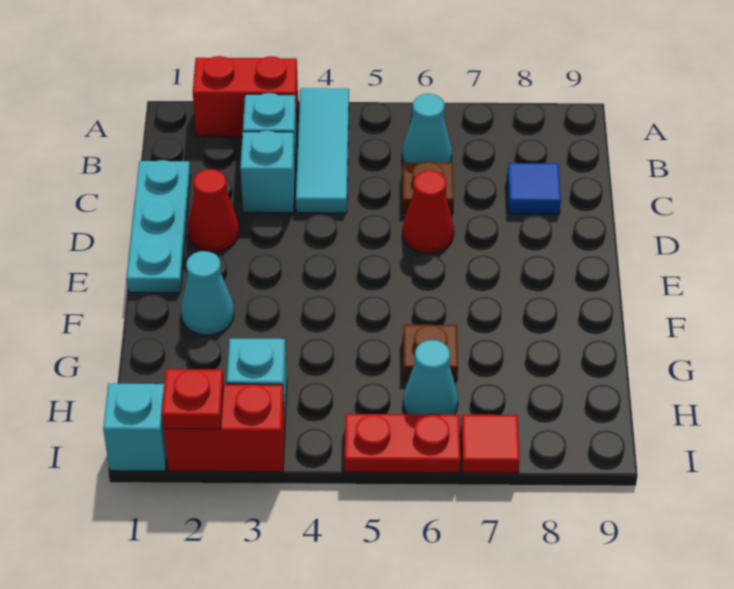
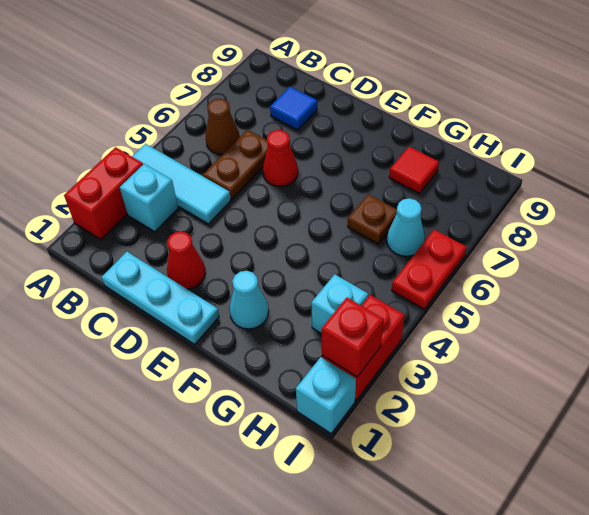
cyan 1x1 cone [402,94,452,163] -> brown 1x1 cone [206,98,240,154]
cyan 1x1 brick [240,131,295,213] -> none
brown 1x1 plate [402,162,454,214] -> brown 1x2 plate [203,130,268,199]
red 1x1 plate [162,369,224,429] -> red 1x1 brick [322,298,384,377]
red 1x1 tile [461,415,520,473] -> red 1x1 tile moved to [389,147,439,193]

